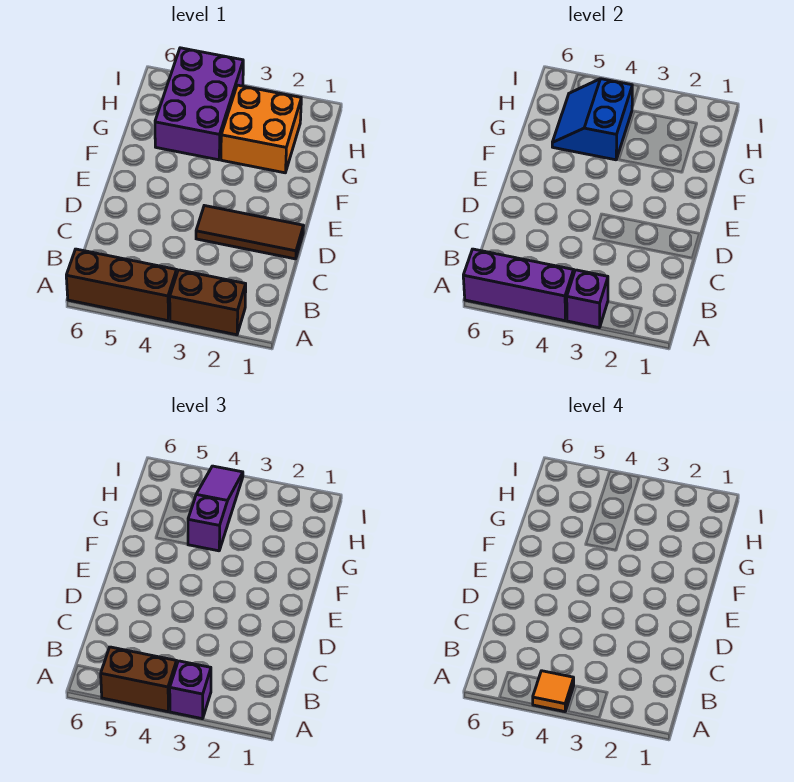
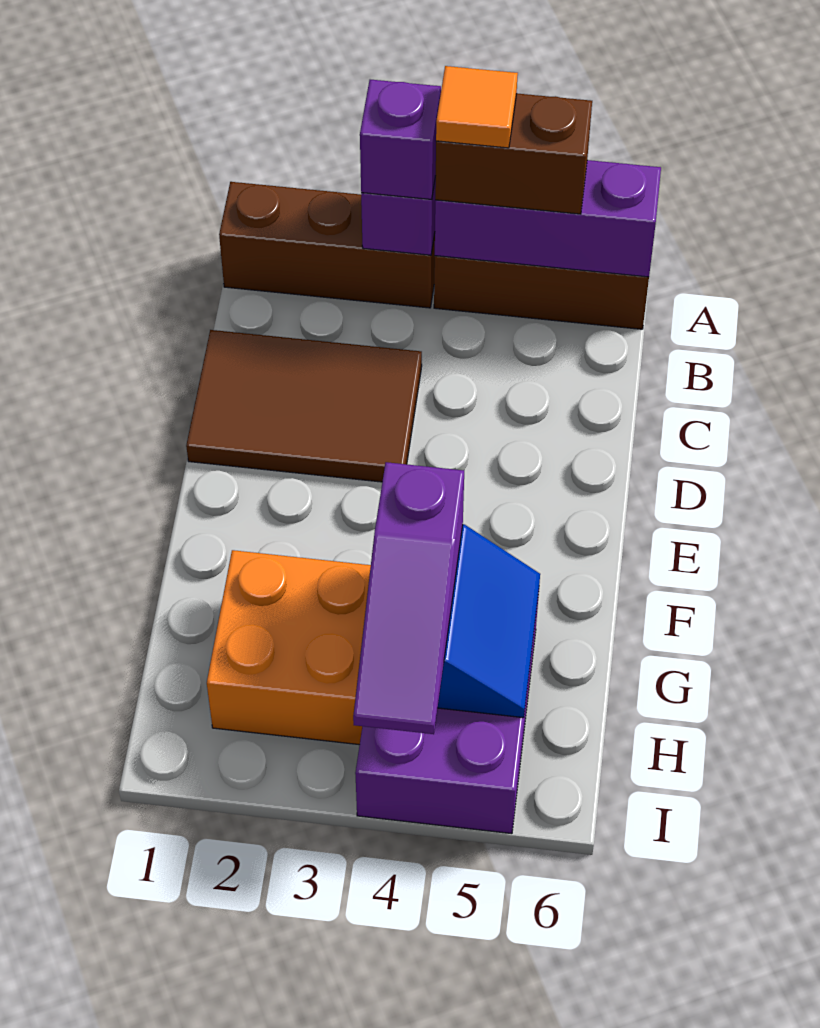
brown 1x2 brick [170,270,246,335] -> brown 1x3 brick [219,182,435,308]
brown 1x3 tile [196,206,303,259] -> brown 2x3 tile [186,330,422,482]

